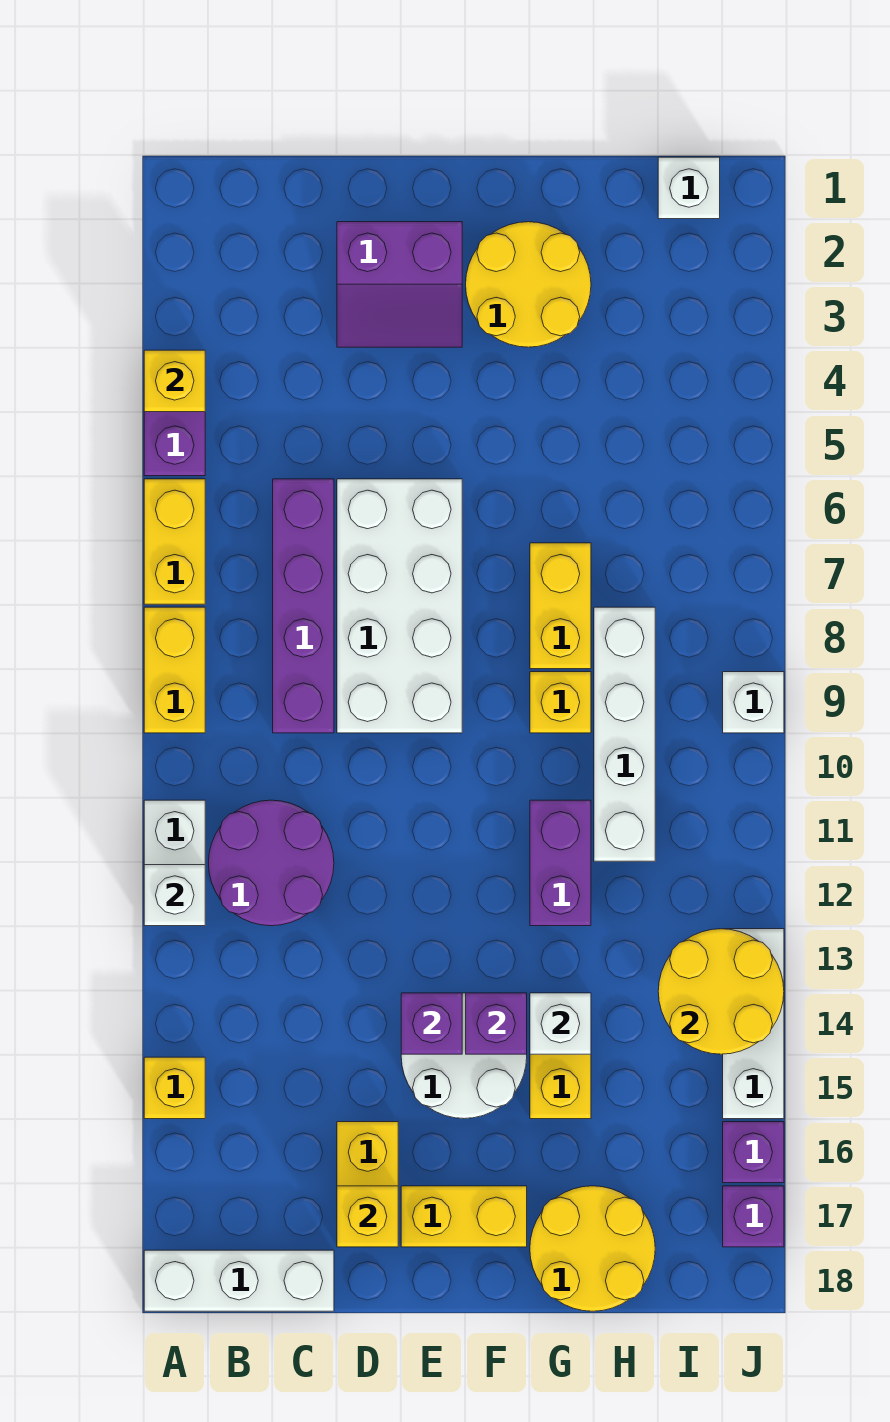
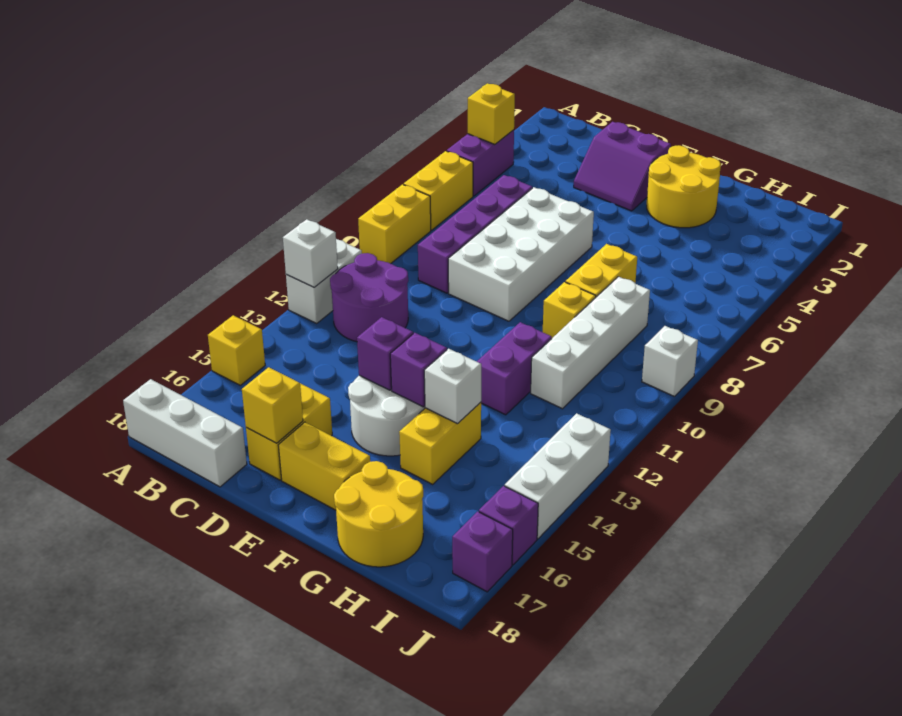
white 1x1 brick [658,157,720,219] -> none
yellow 2x2 round brick [658,929,784,1054] -> none

